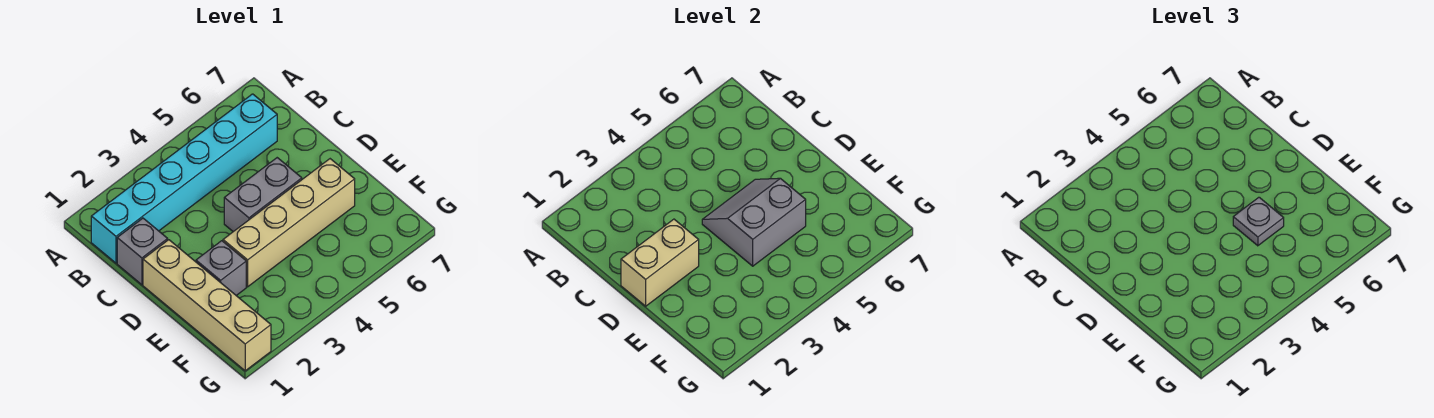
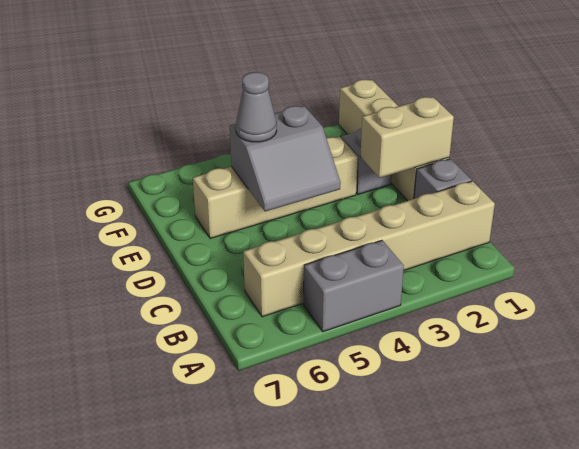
cyan 1x6 brick [91,94,277,263] -> tan 1x6 brick [243,181,495,317]
grey 1x2 brick [224,158,302,232] -> grey 1x2 brick moved to [304,240,404,332]
grey 1x1 plate [1233,197,1284,246] -> grey 1x1 cone [236,72,277,142]

